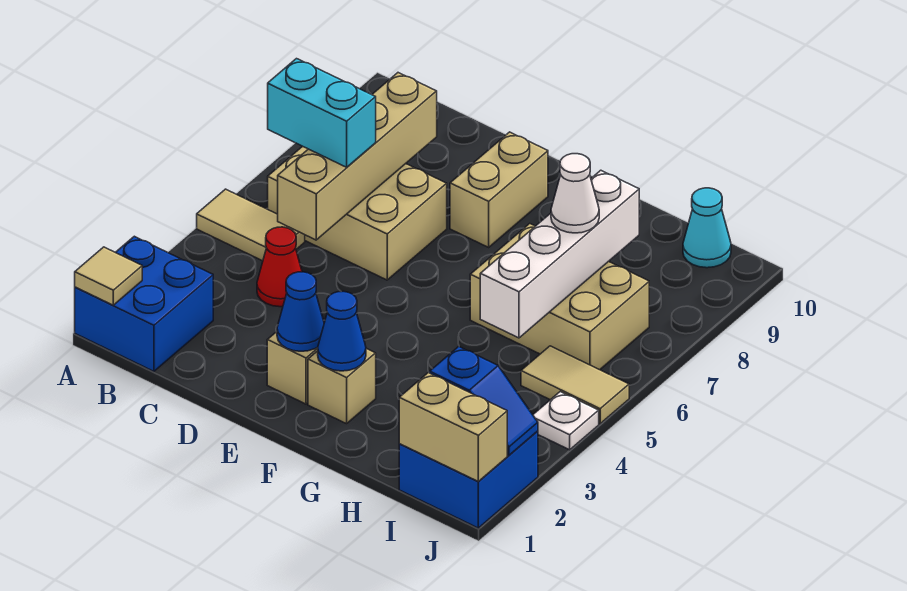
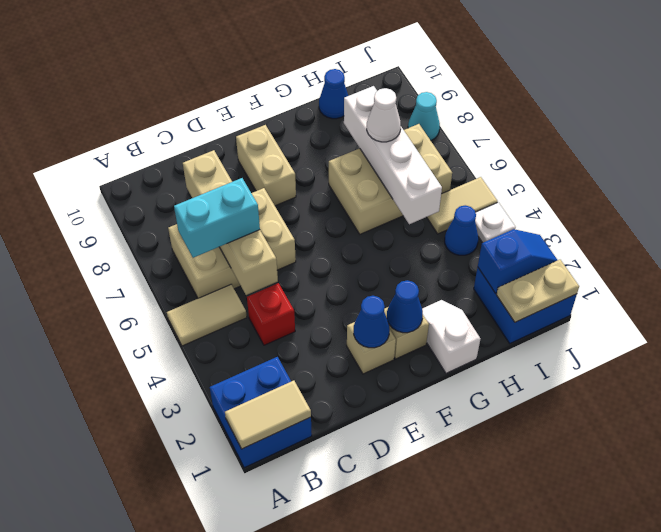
tan 1x1 tile [75,247,142,305] -> tan 1x2 tile [225,380,311,449]
red 1x1 cone [257,227,302,307] -> red 1x1 brick [247,283,295,345]
none -> white 1x2 slope [422,300,480,373]
none -> blue 1x1 cone [319,69,348,119]
tan 1x2 brick [399,373,507,481] -> tan 1x2 plate [497,260,579,322]
none -> blue 1x1 cone [445,205,478,255]
cyan 1x1 cone [683,188,731,268] -> cyan 1x1 cone moved to [408,92,440,140]

